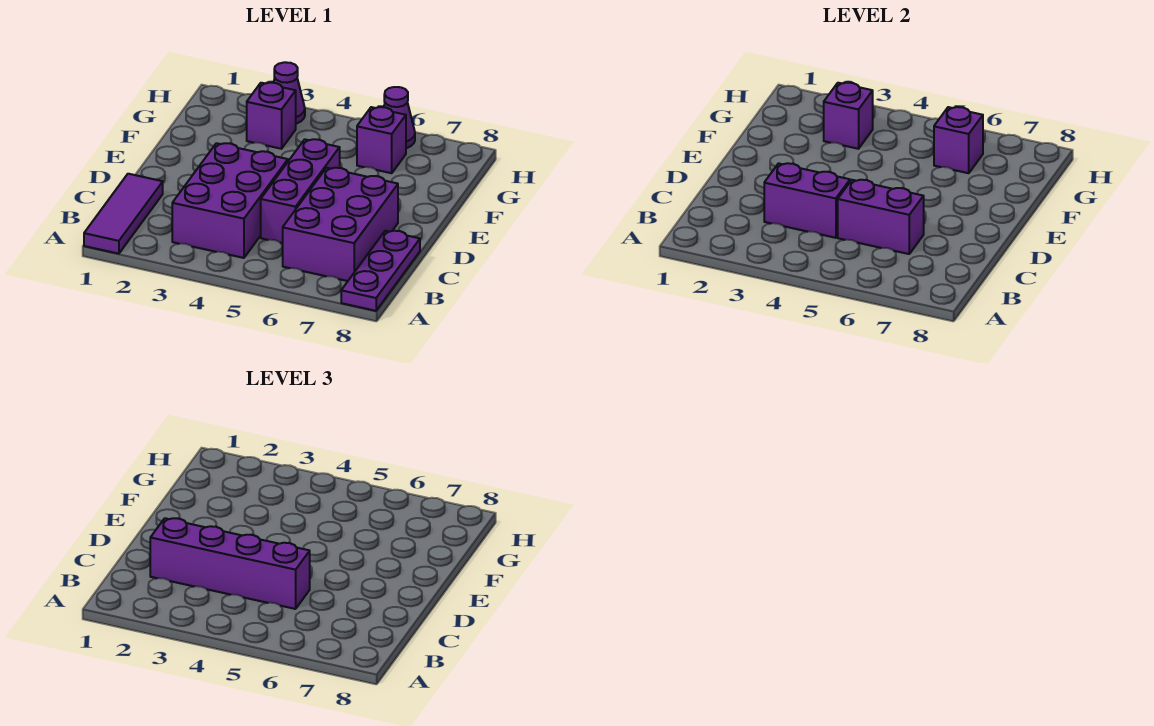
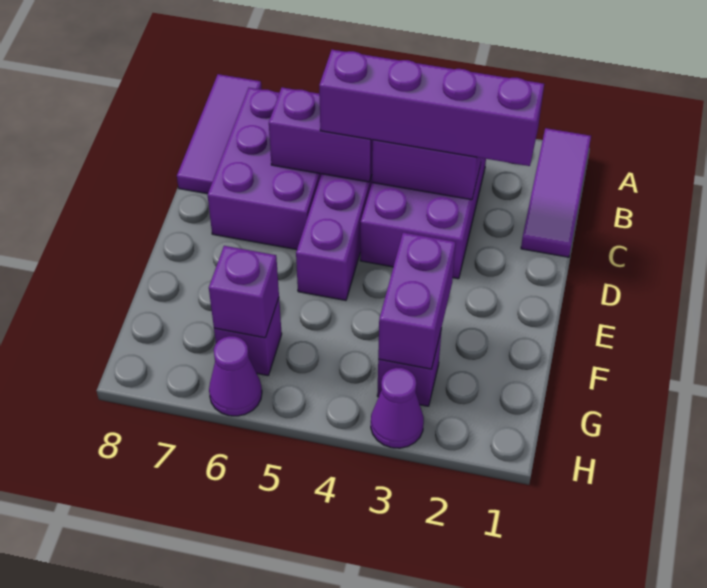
purple 1x3 plate [341,231,420,311] -> purple 1x3 tile [177,74,262,194]
purple 1x1 brick [824,83,873,149] -> purple 1x2 brick [378,232,456,369]

